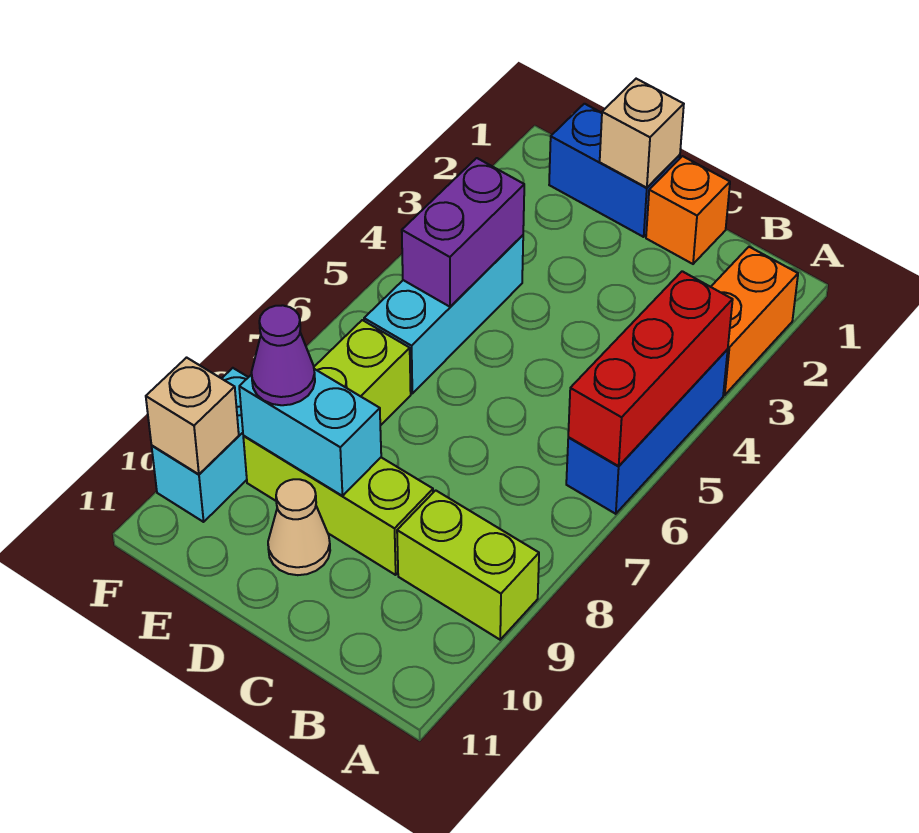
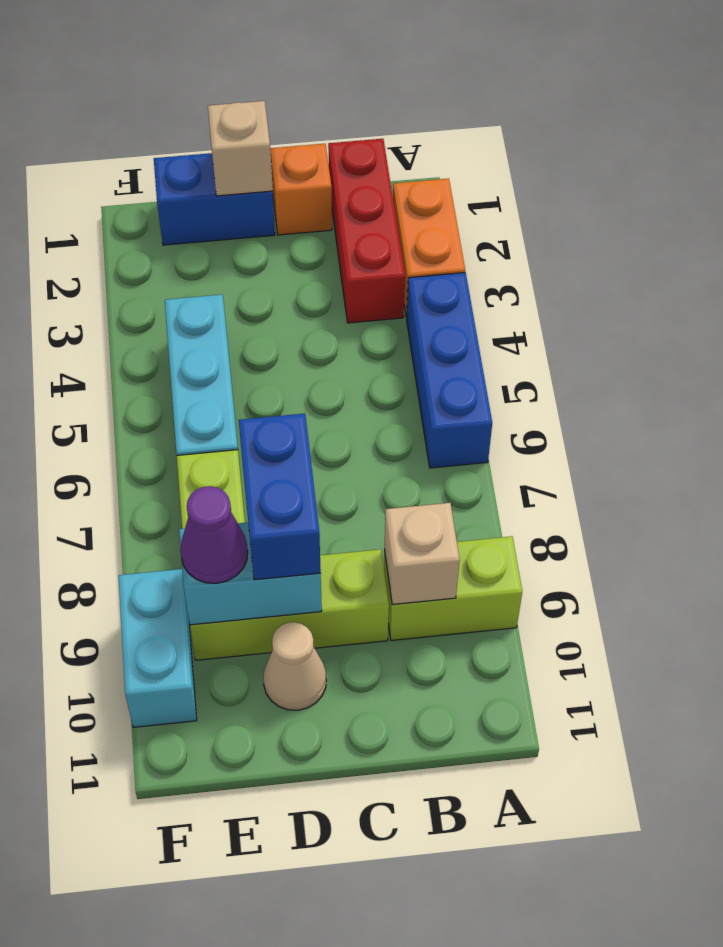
red 1x3 brick [568,271,733,466] -> red 1x3 brick moved to [328,139,405,323]
none -> blue 1x2 brick [239,414,321,580]
purple 1x2 brick [402,158,524,307] -> none
tan 1x1 brick [146,358,239,474] -> tan 1x1 brick moved to [384,503,460,604]

